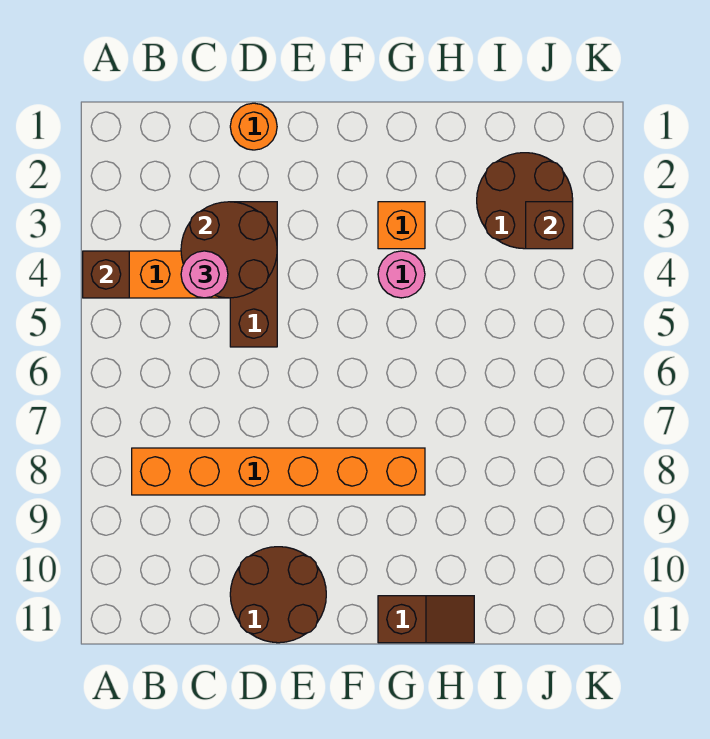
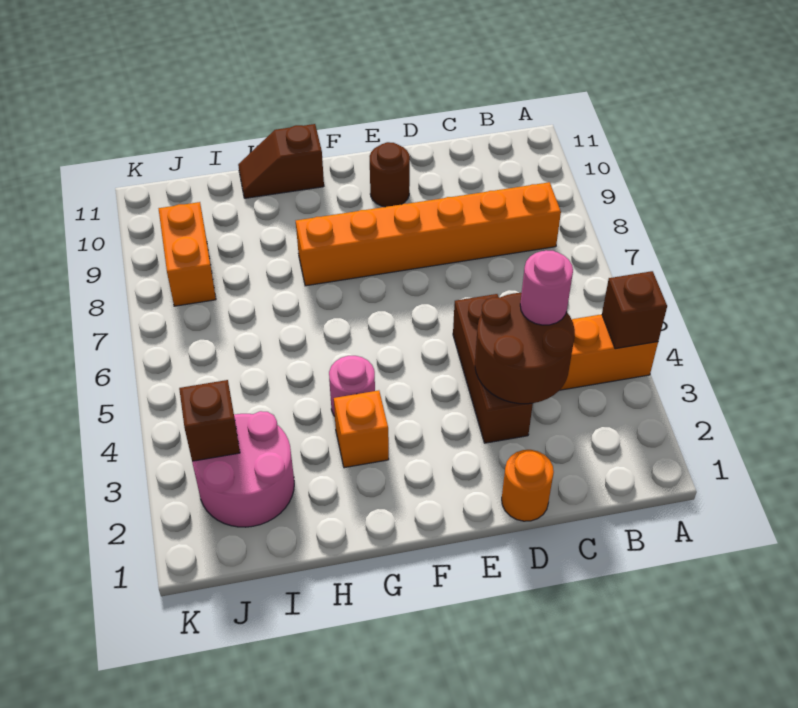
brown 2x2 round brick [230,547,326,643] -> brown 1x1 round brick [370,142,410,207]
brown 2x2 round brick [477,153,573,249] -> pink 2x2 round brick [192,411,294,527]
none -> orange 1x2 brick [159,202,216,306]

